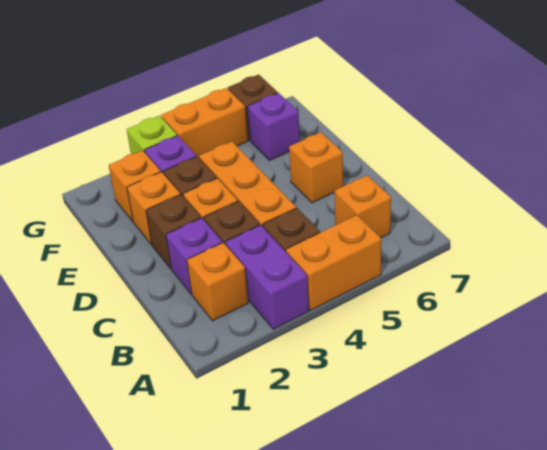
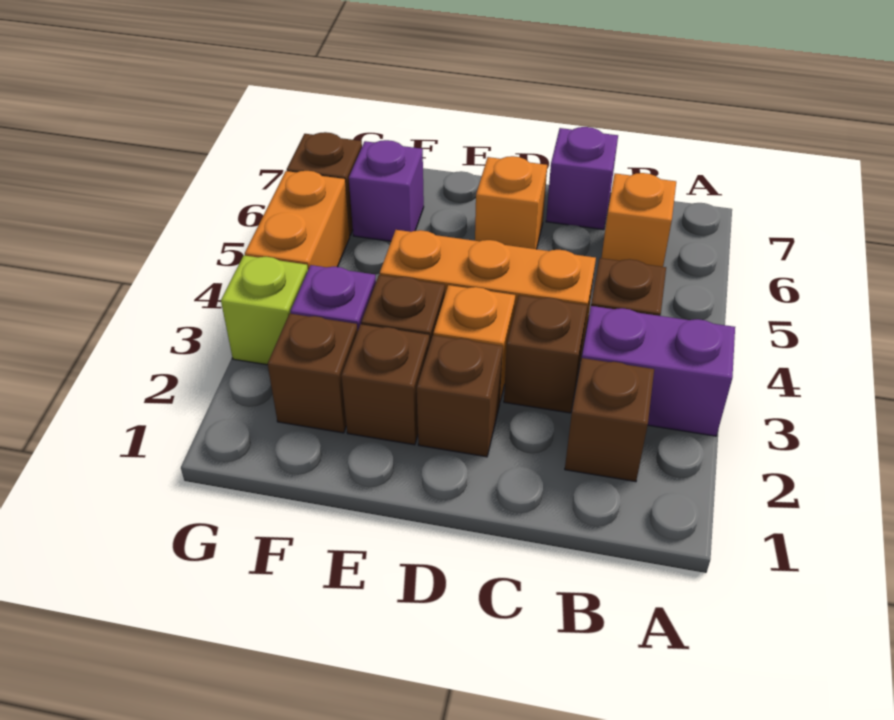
orange 1x2 brick [286,215,381,310] -> none
orange 1x1 brick [187,243,248,321] -> brown 1x1 brick [565,358,654,482]
purple 1x1 brick [166,218,222,294] -> purple 1x1 brick moved to [546,127,618,230]
orange 1x1 brick [127,172,180,245] -> brown 1x1 brick [341,324,429,445]
orange 1x1 brick [109,151,161,221] -> brown 1x1 brick [268,314,358,433]

